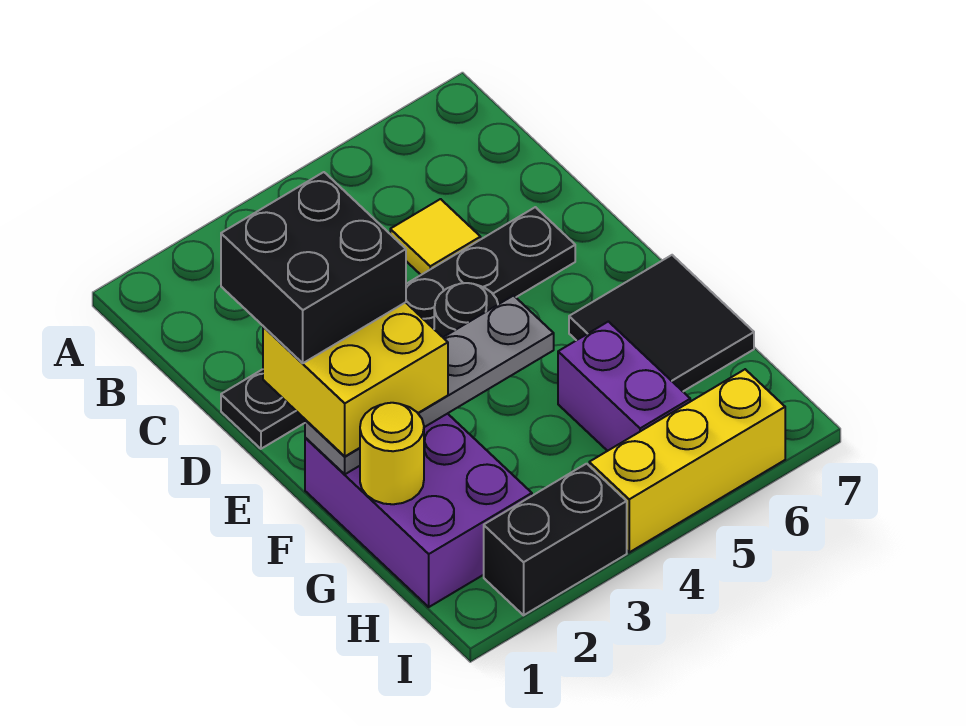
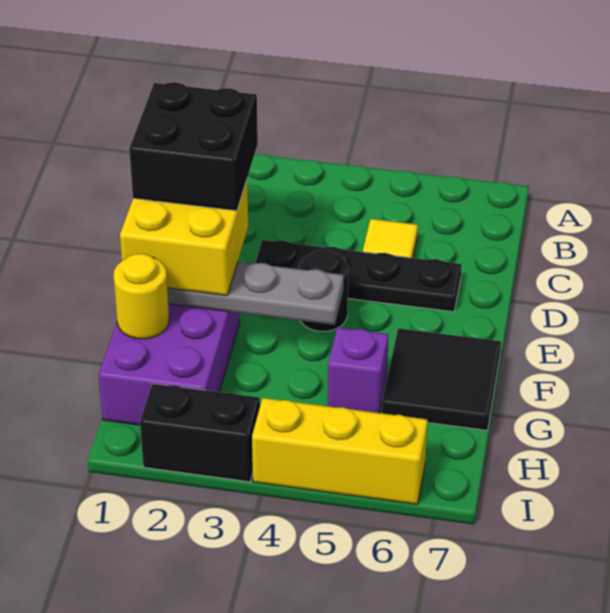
black 1x6 plate [221,207,575,449] -> black 1x4 plate [255,240,462,312]
purple 1x2 brick [558,322,690,451] -> purple 1x1 brick [328,328,388,413]

